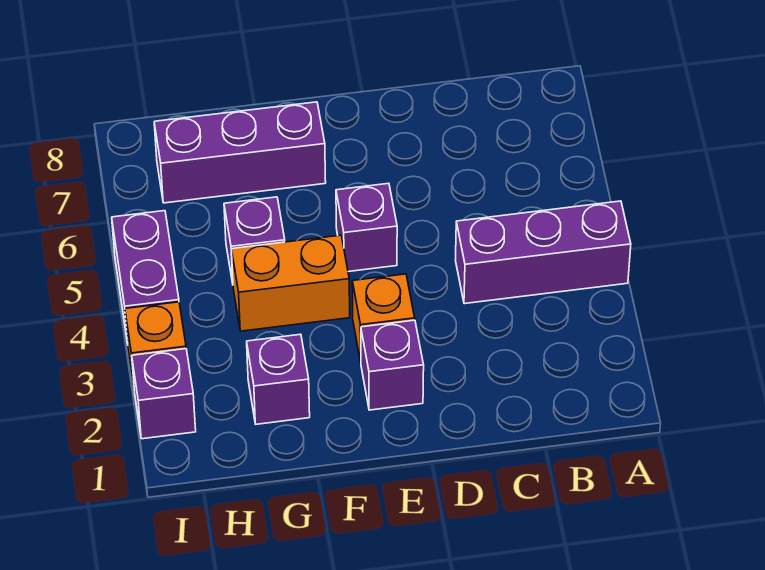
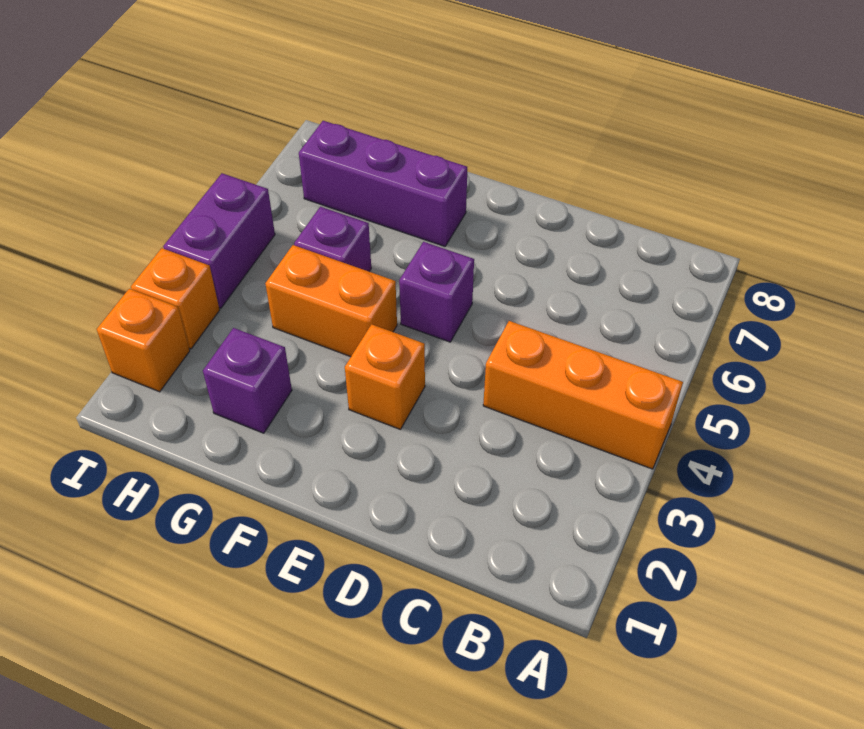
purple 1x3 brick [456,201,631,304] -> orange 1x3 brick [483,321,683,469]
purple 1x1 brick [361,320,424,410] -> none
purple 1x1 brick [132,349,196,439] -> orange 1x1 brick [97,289,190,392]

